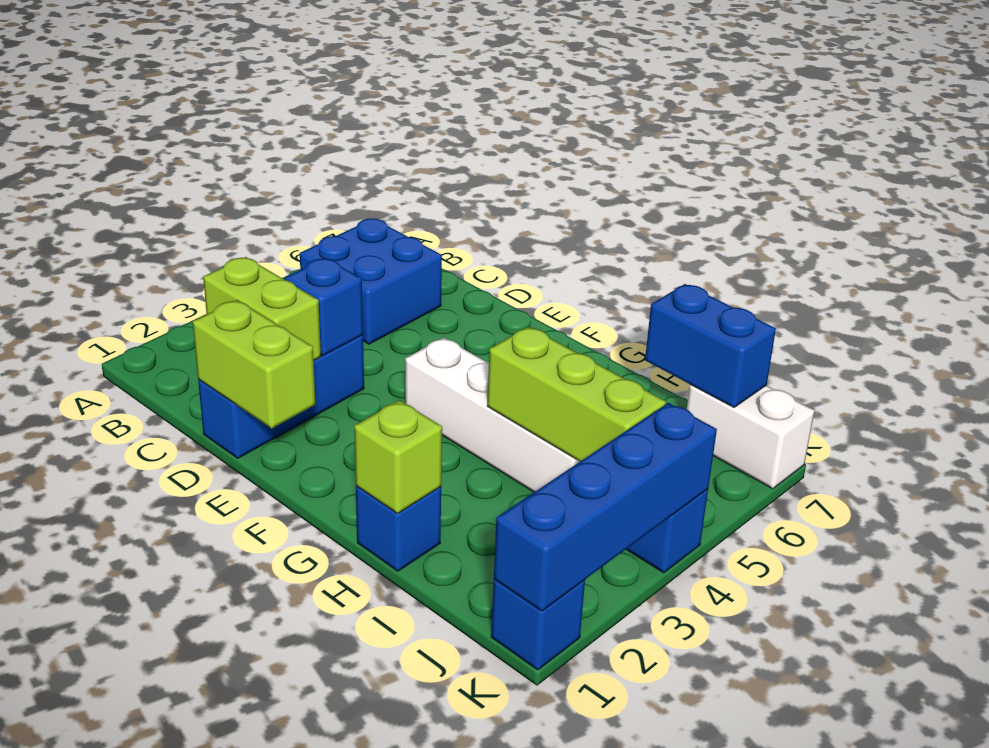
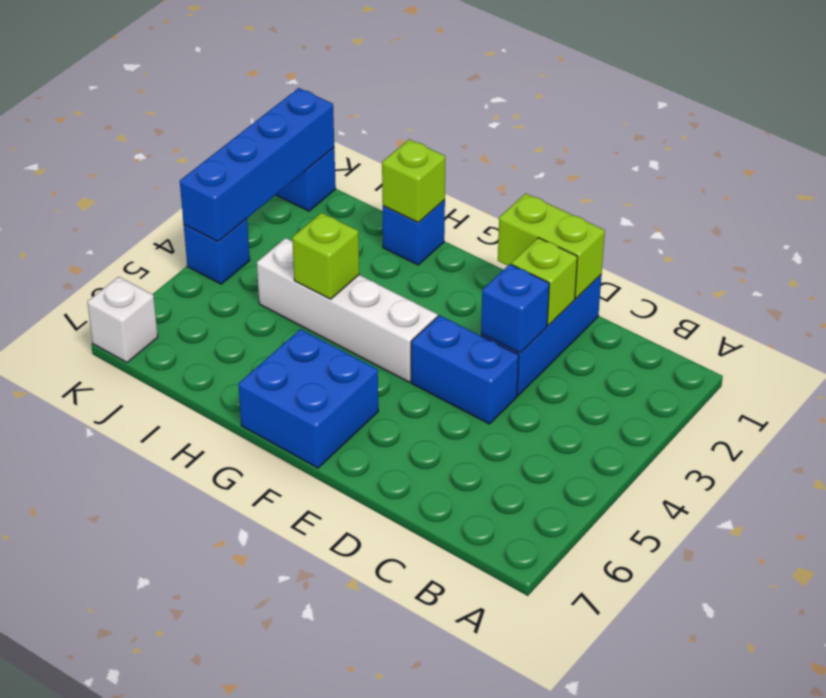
blue 2x2 brick [300,219,442,344] -> blue 2x2 brick moved to [238,329,378,468]
lime 1x2 brick [203,257,321,360] -> lime 1x1 brick [511,238,577,325]
lime 1x3 brick [487,327,666,461] -> lime 1x1 brick [292,213,359,299]
blue 1x2 brick [645,284,776,407] -> blue 1x2 brick moved to [411,315,519,424]
white 1x2 brick [687,385,814,489] -> white 1x1 brick [87,277,158,363]

